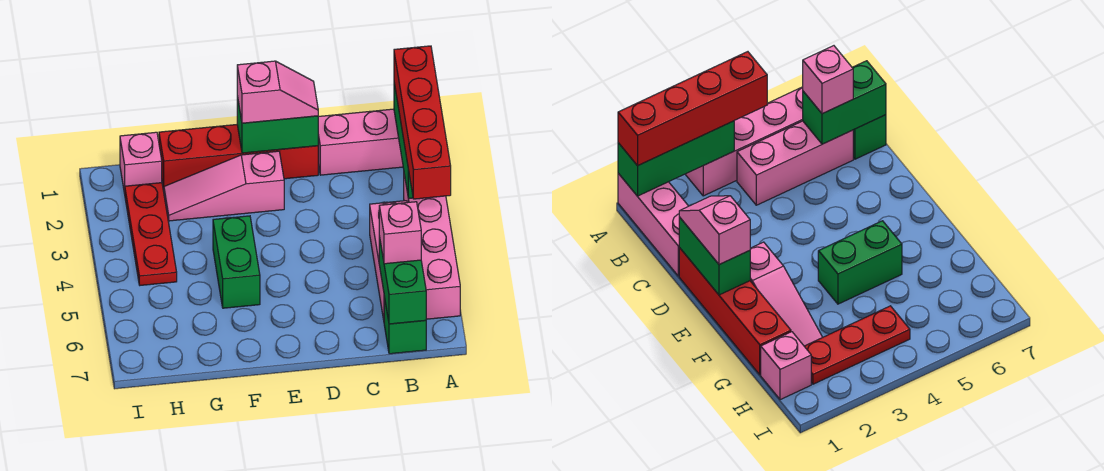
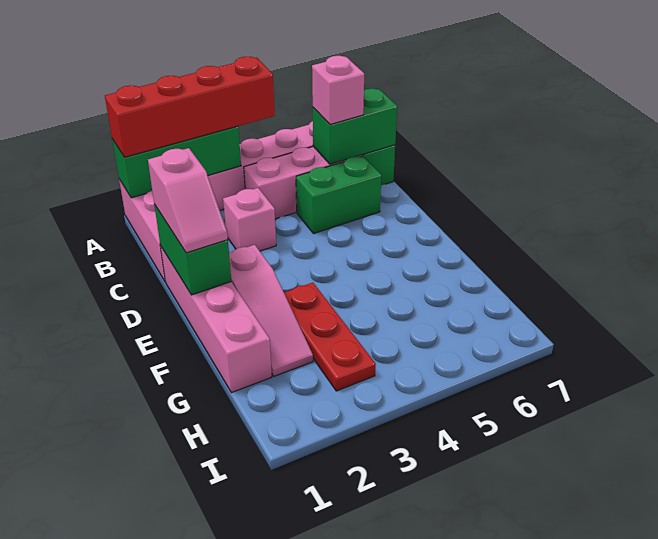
red 1x4 brick [159,125,318,189] -> pink 1x4 brick [161,247,272,393]
pink 1x2 slope [237,61,318,123] -> pink 1x2 slope turned to [148,148,228,253]
green 1x2 brick [213,216,260,308] -> green 1x2 brick moved to [296,156,381,234]
pink 1x1 brick [120,132,162,194] -> pink 1x1 brick moved to [223,188,276,251]
red 1x3 plate [125,183,177,285] -> red 1x3 plate turned to [284,283,376,391]

